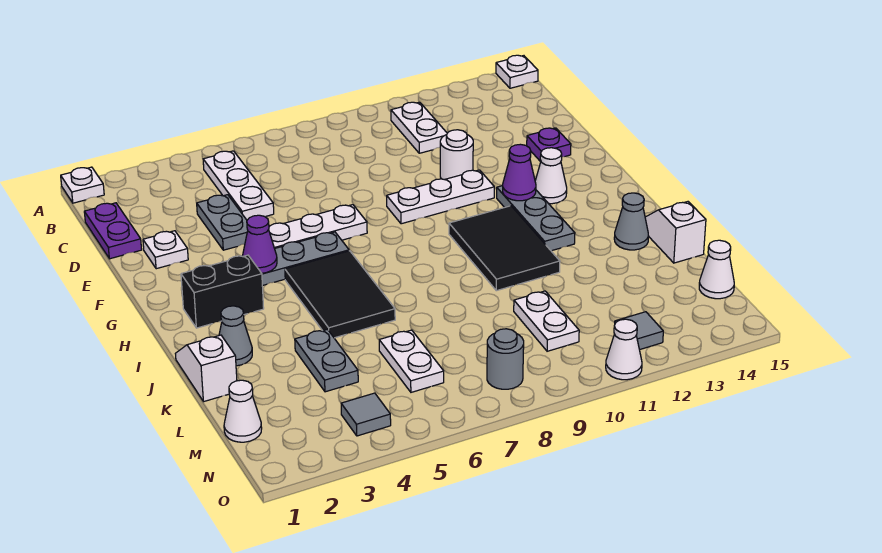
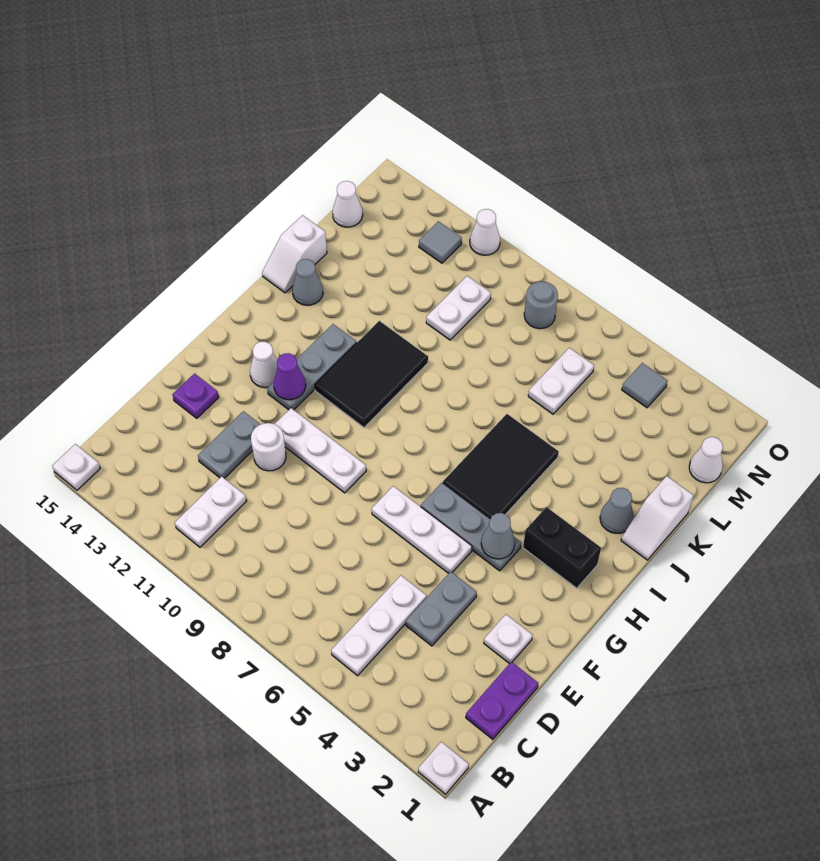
purple 1x1 cone [242,215,277,273] -> grey 1x1 cone [481,513,515,559]
grey 1x2 plate [295,330,358,392] -> grey 1x2 plate moved to [198,411,260,478]

